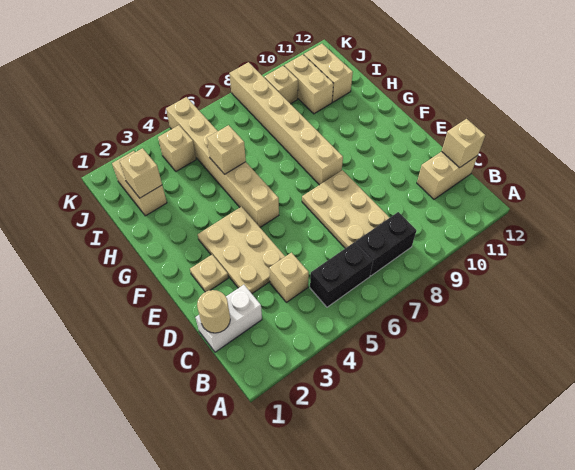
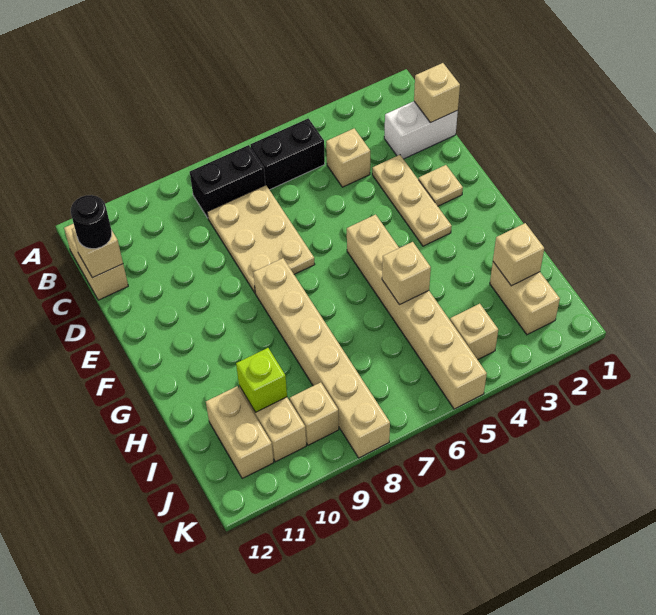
tan 1x1 round brick [197,290,230,333] -> tan 1x1 brick [414,63,460,123]
tan 1x2 brick [417,151,478,199] -> tan 1x2 brick turned to [64,224,128,300]
none -> black 1x1 round brick [71,195,112,249]
tan 2x3 plate [198,207,285,294] -> tan 1x3 plate [372,155,452,246]
none -> lime 1x1 brick [236,348,287,412]

